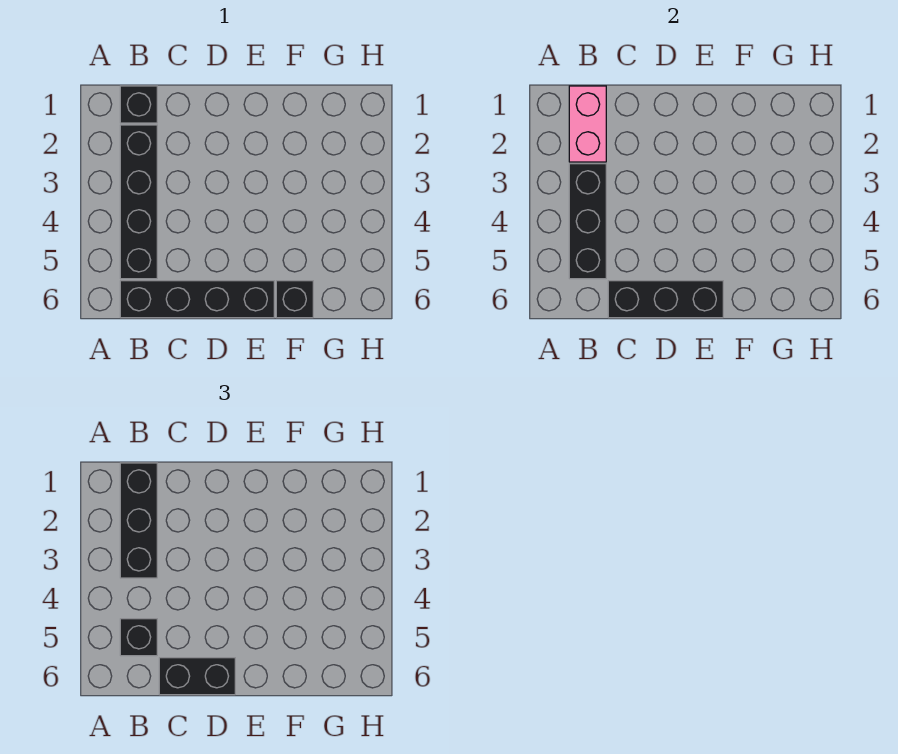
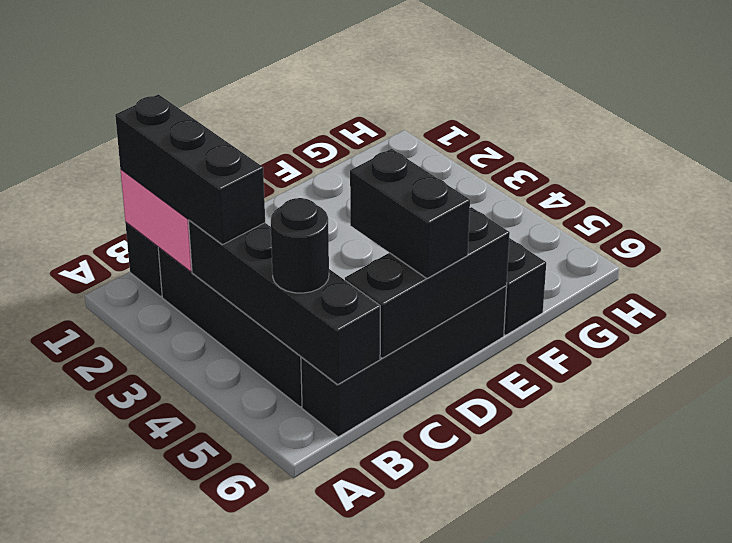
black 1x3 brick [569,164,606,279] -> black 1x4 brick [188,220,380,385]
black 1x1 brick [120,619,157,656] -> black 1x1 round brick [271,198,329,293]
black 1x2 brick [159,658,235,695] -> black 1x2 brick turned to [350,149,470,278]

